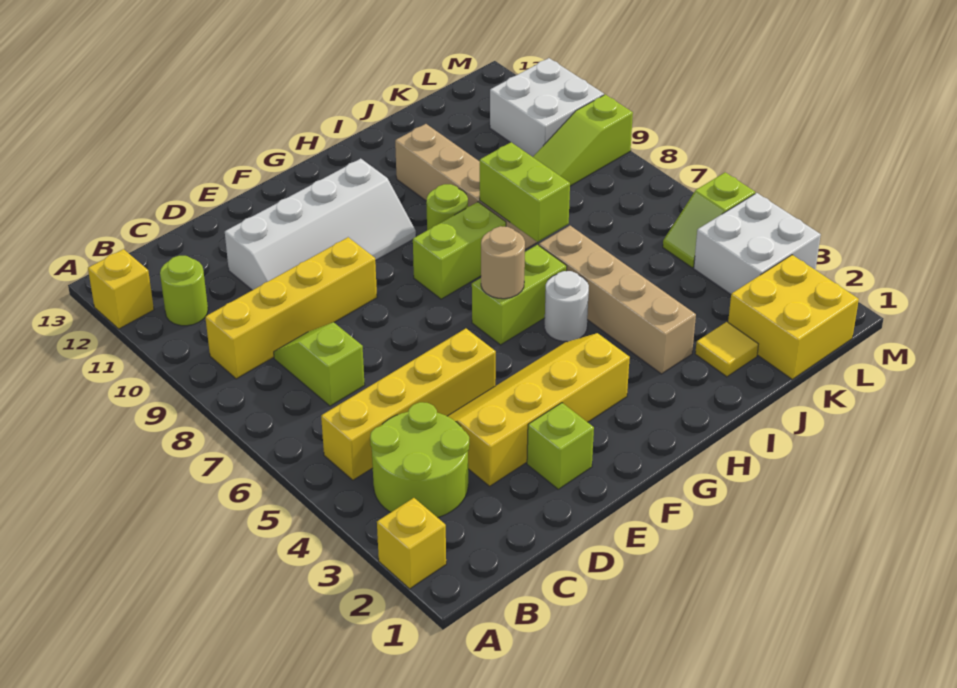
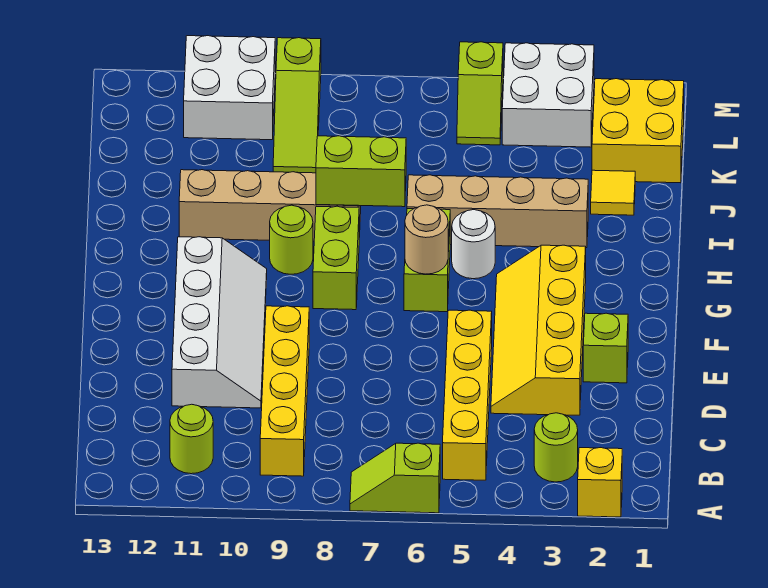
yellow 1x1 brick [88,249,154,329] -> none
lime 2x2 round brick [370,402,469,518] -> lime 1x1 round brick [534,413,578,482]
lime 1x2 slope [274,322,365,406] -> lime 1x2 slope moved to [350,443,440,513]

